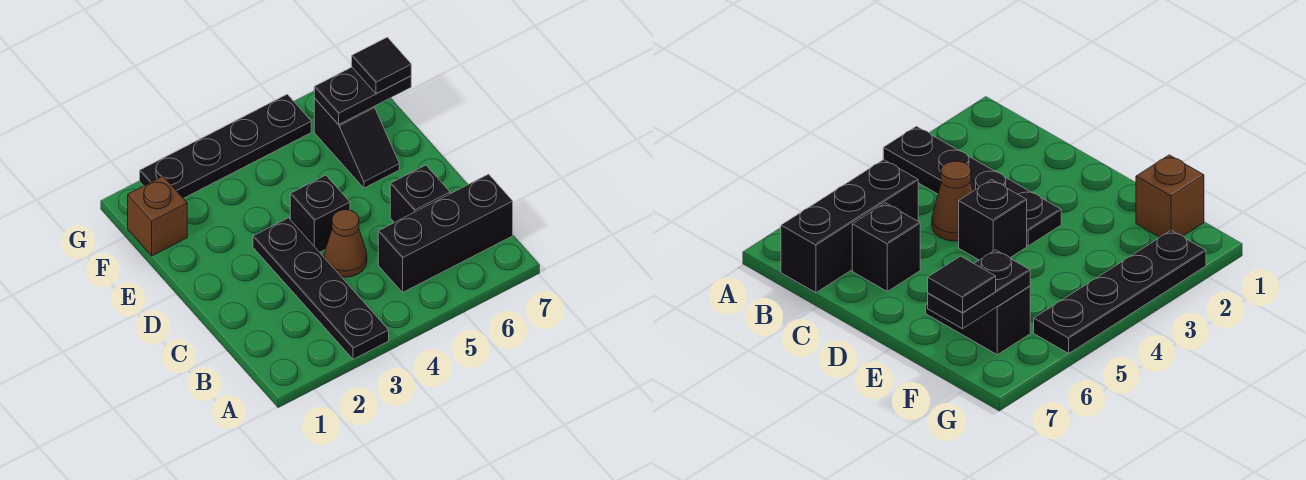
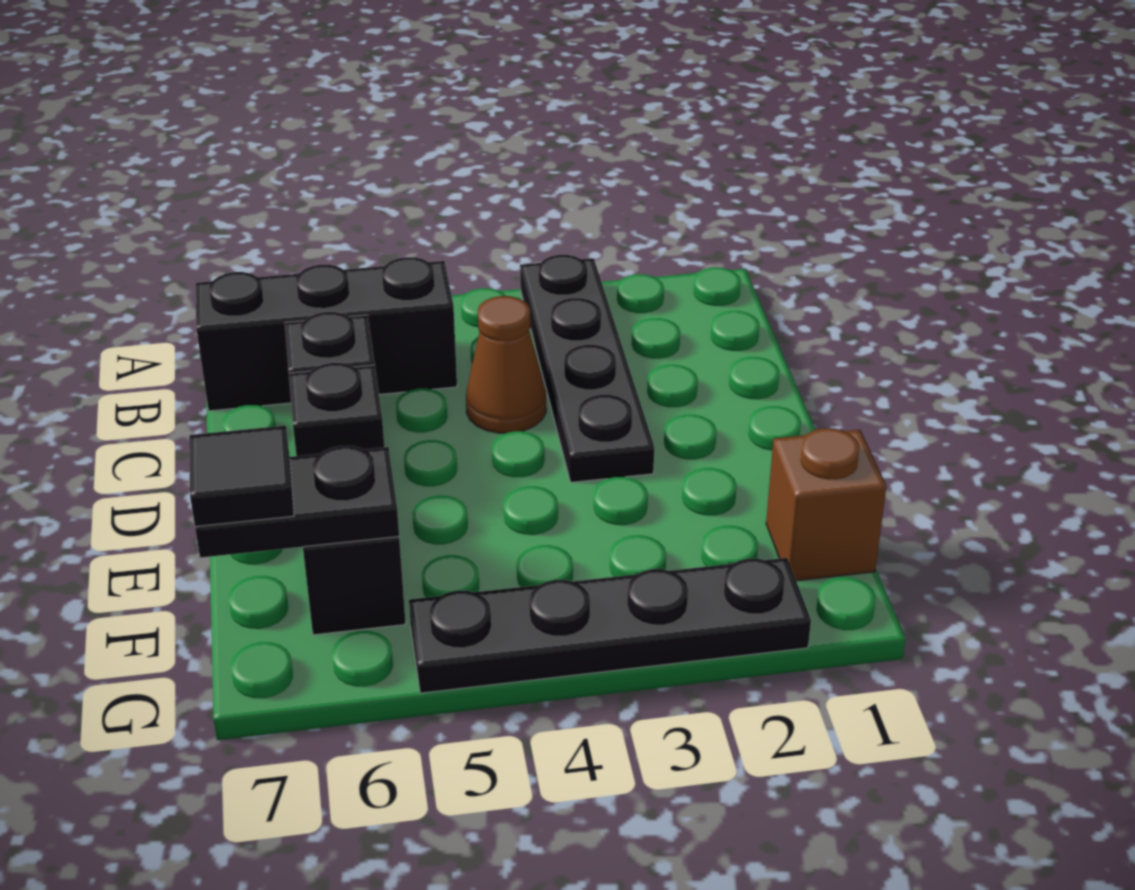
black 1x1 brick [290,175,350,252] -> black 1x1 brick moved to [289,363,384,456]

